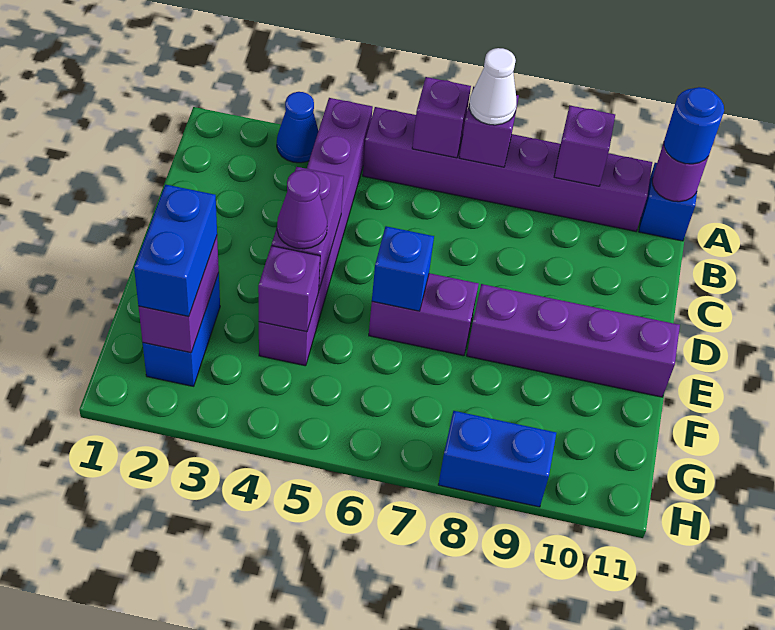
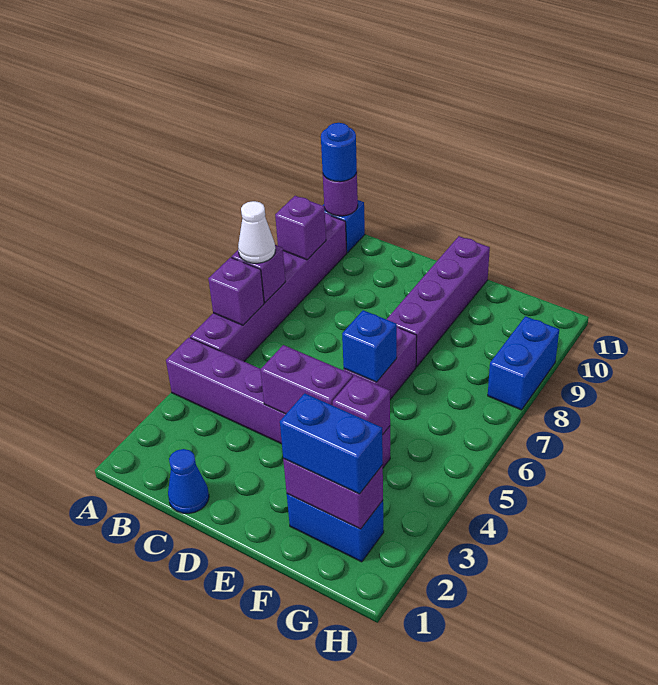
blue 1x1 cone [277,92,319,163] -> blue 1x1 cone moved to [168,449,209,514]
purple 1x1 cone [277,170,327,249] -> none

